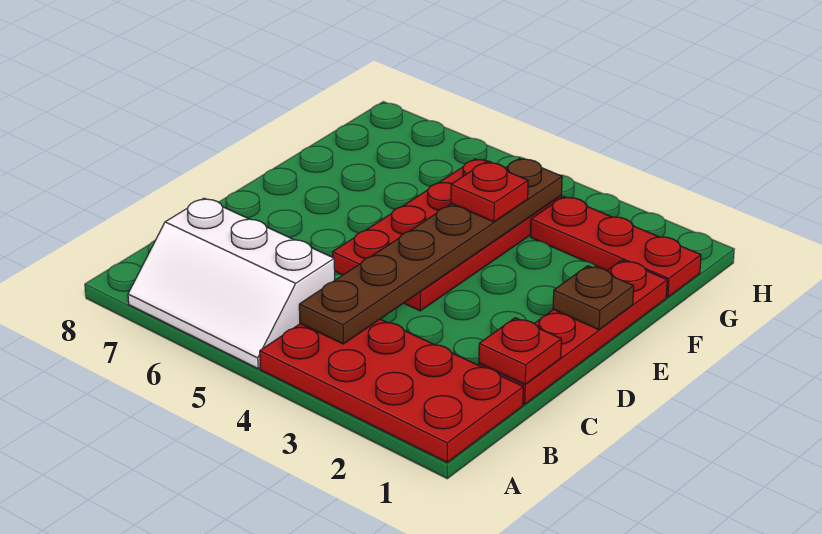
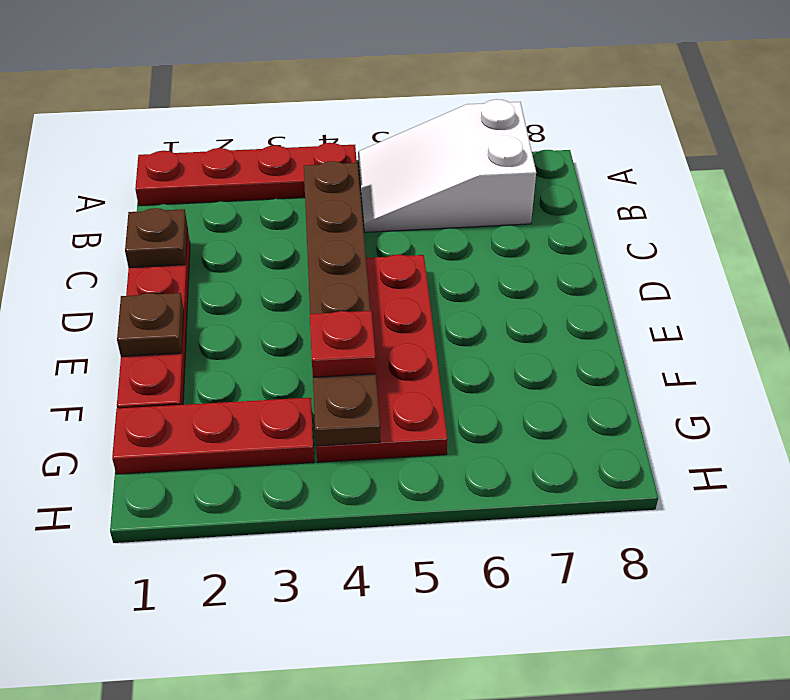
red 2x4 plate [260,319,523,462] -> red 1x4 plate [135,143,357,206]
white 2x3 slope [128,198,335,369] -> white 2x3 slope turned to [358,99,536,232]
red 1x1 plate [479,318,561,384] -> brown 1x1 plate [125,208,187,268]

